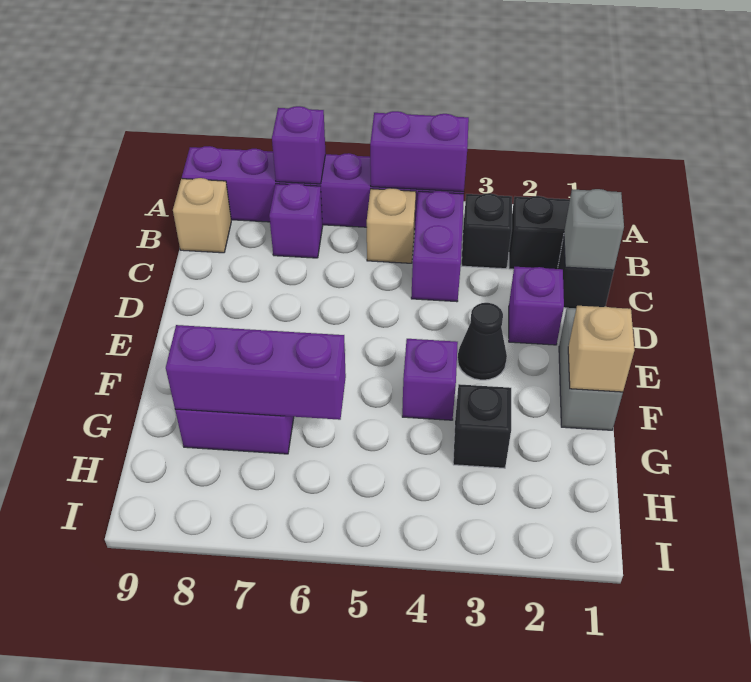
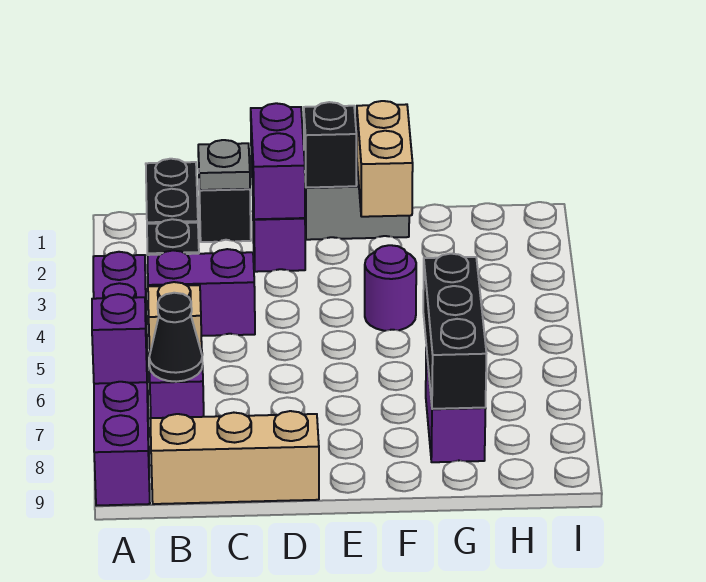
purple 1x2 brick [370,111,469,192] -> purple 1x2 brick moved to [251,103,305,219]
tan 1x1 brick [173,178,231,253] -> tan 1x3 brick [150,411,319,504]
grey 1x1 brick [564,189,624,270] -> grey 1x1 plate [198,140,250,190]
black 1x1 cone [458,303,507,380] -> black 1x1 cone moved to [149,293,203,382]
tan 1x1 brick [568,306,634,392] -> tan 1x2 brick [357,101,413,217]
purple 1x1 brick [402,339,458,420] -> purple 1x1 round brick [365,245,416,331]
black 1x1 brick [453,384,511,468] -> black 1x1 brick moved to [304,102,356,187]
purple 1x3 brick [166,325,346,420] -> black 1x3 brick [423,254,486,409]

